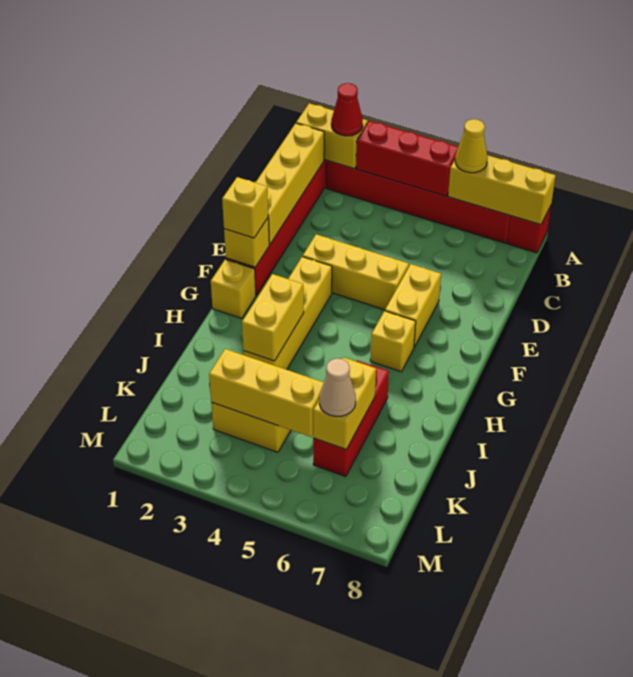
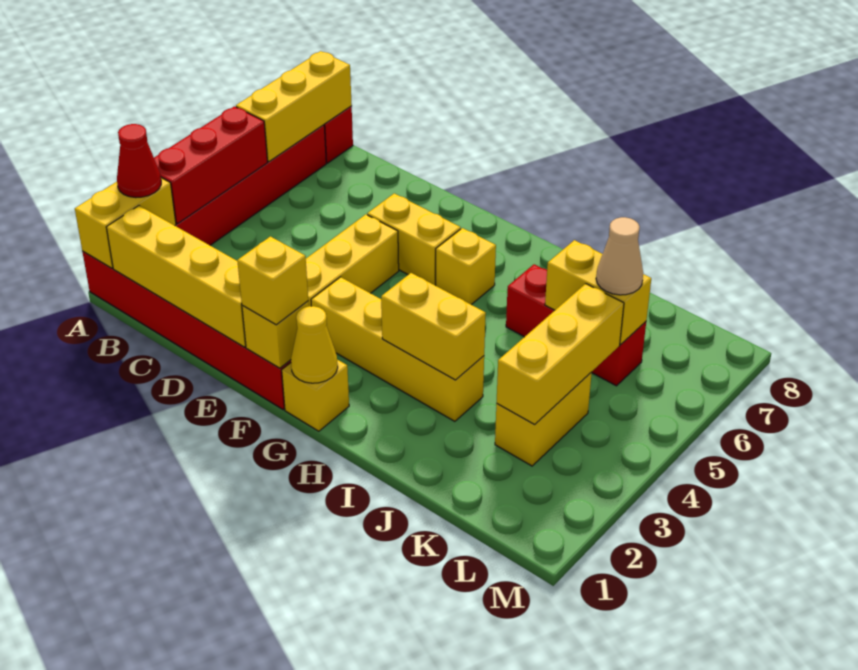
yellow 1x1 cone [455,119,488,173] -> yellow 1x1 cone moved to [291,306,338,383]

